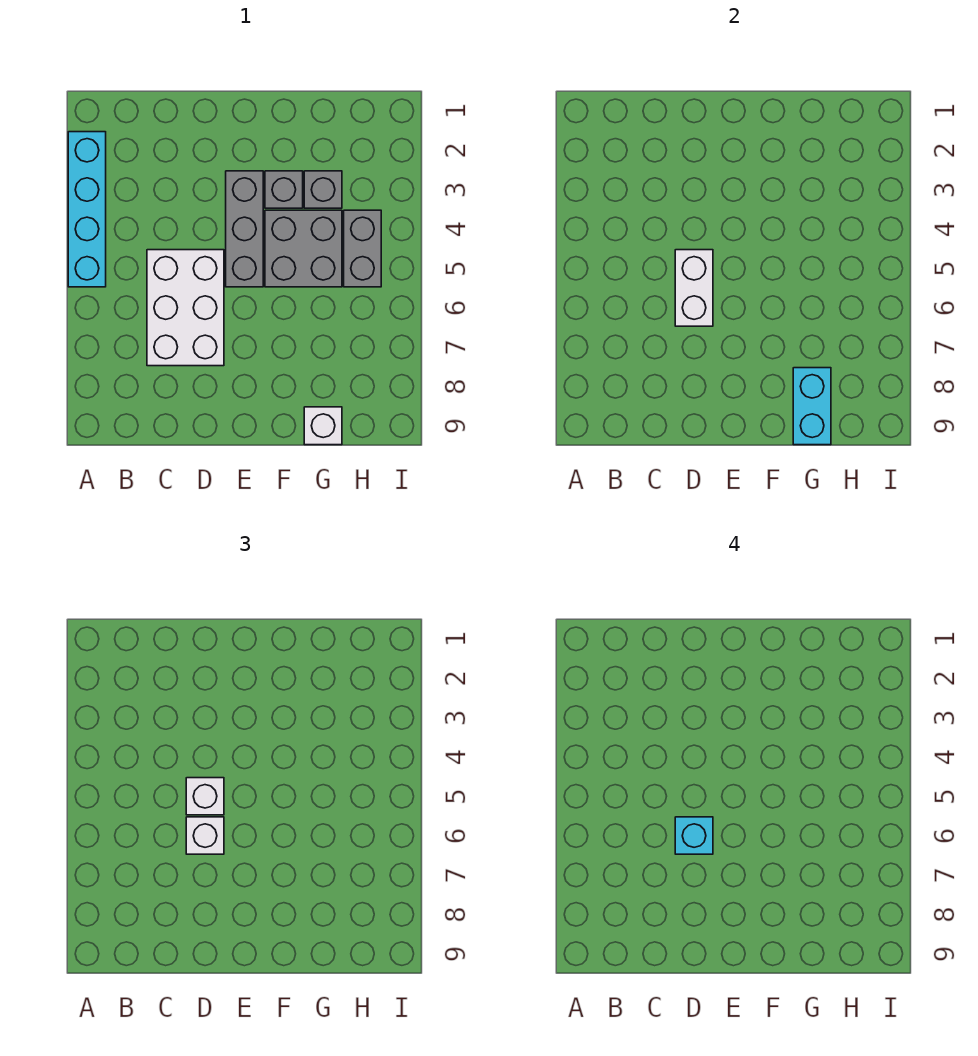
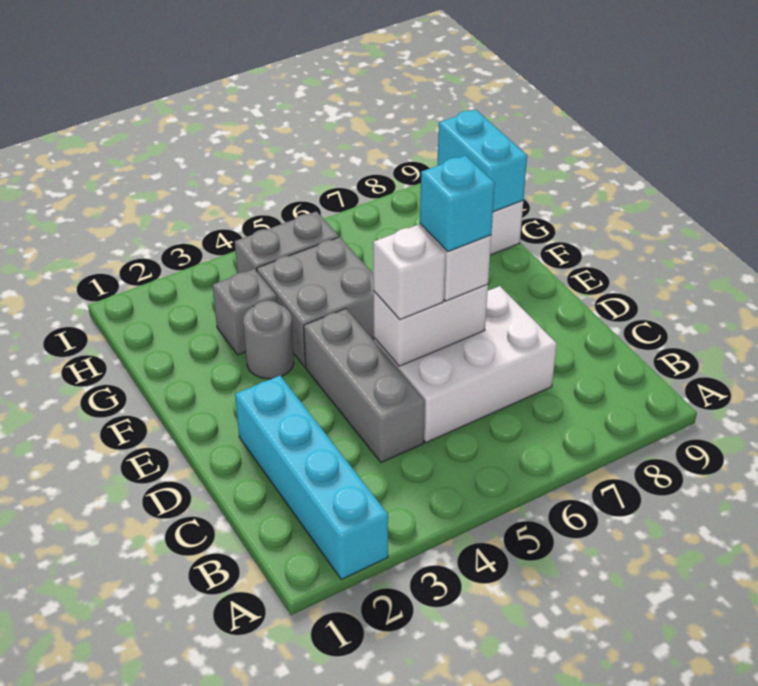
cyan 1x4 brick [68,132,106,287] -> cyan 1x4 brick turned to [235,376,388,579]
grey 1x3 brick [226,171,263,287] -> grey 1x3 brick turned to [304,309,425,462]
grey 1x1 brick [265,171,303,208] -> grey 1x1 round brick [243,301,294,379]
cyan 1x2 brick [793,368,831,445] -> cyan 1x2 brick turned to [437,110,527,212]

